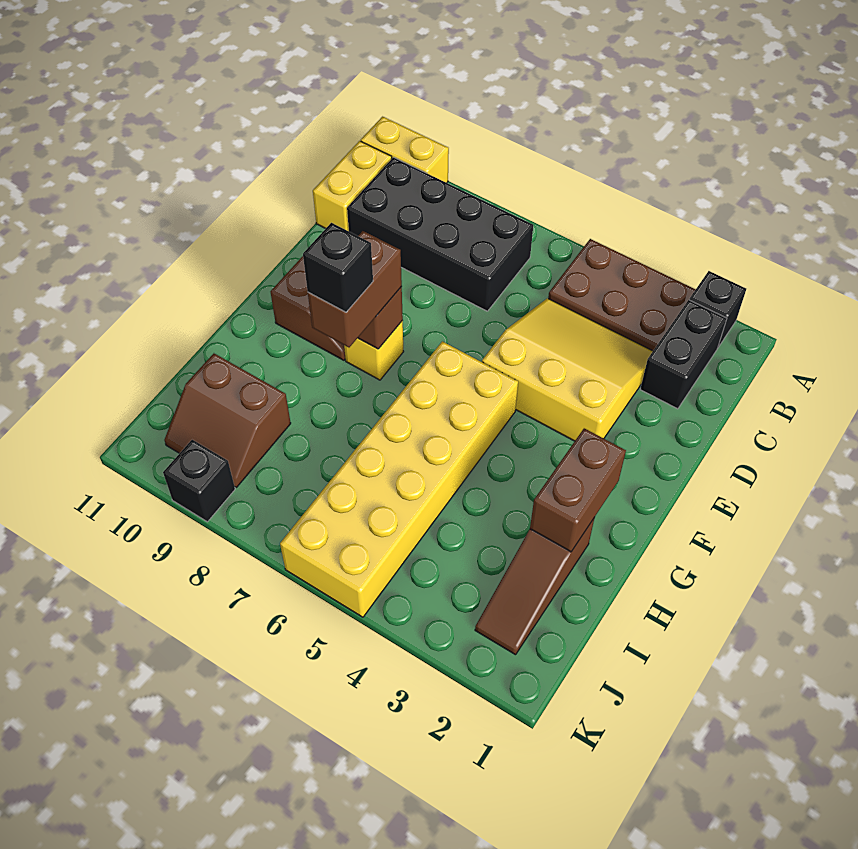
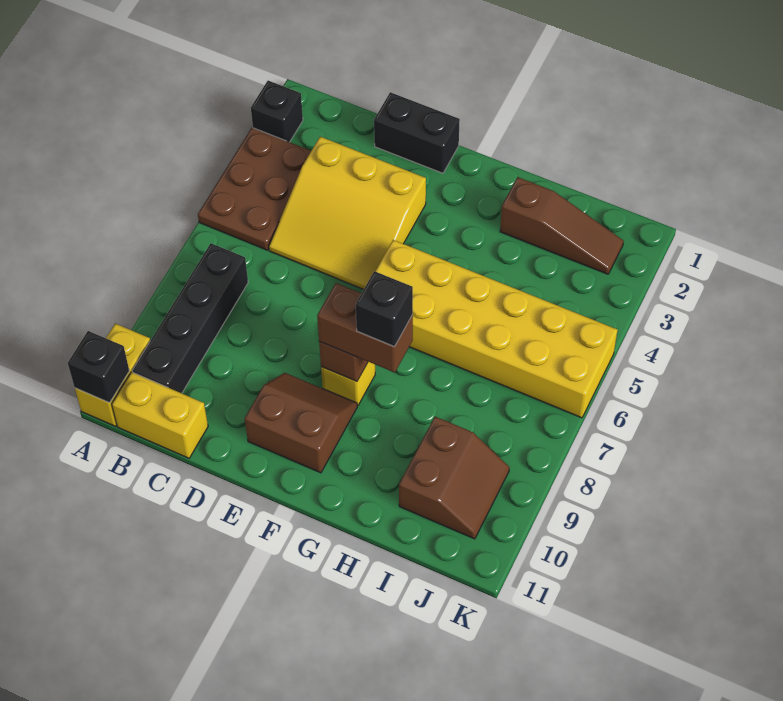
black 1x2 brick [640,300,727,409] -> black 1x2 brick moved to [374,92,460,173]
black 2x4 brick [347,157,533,311] -> black 1x4 brick [132,243,248,393]
yellow 3x3 slope [482,298,653,441] -> yellow 3x3 slope turned to [269,137,426,289]
brown 1x2 brick [530,428,626,552] -> none
black 1x1 brick [163,440,235,522] -> black 1x1 brick moved to [68,331,129,403]

